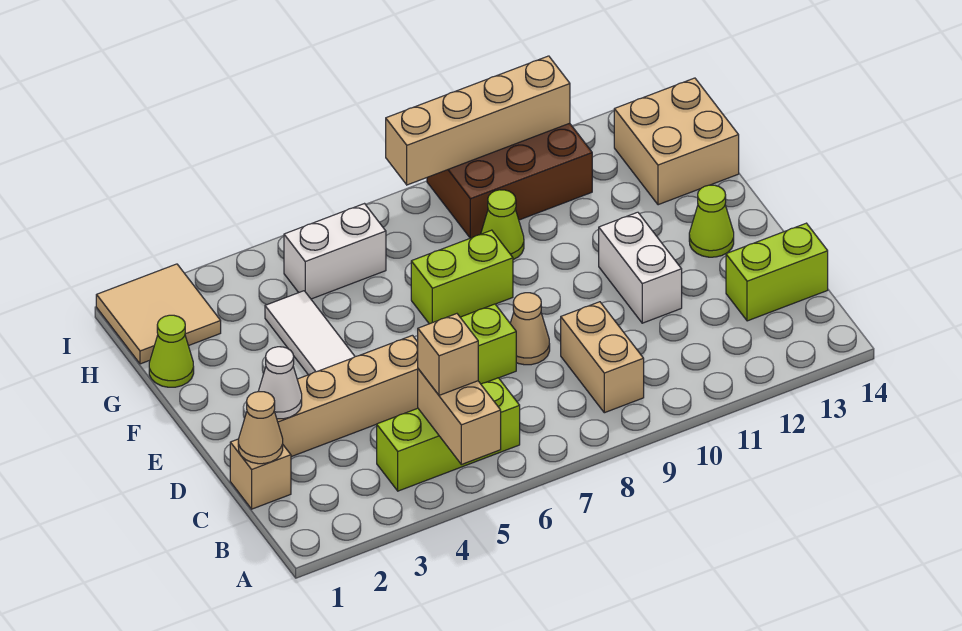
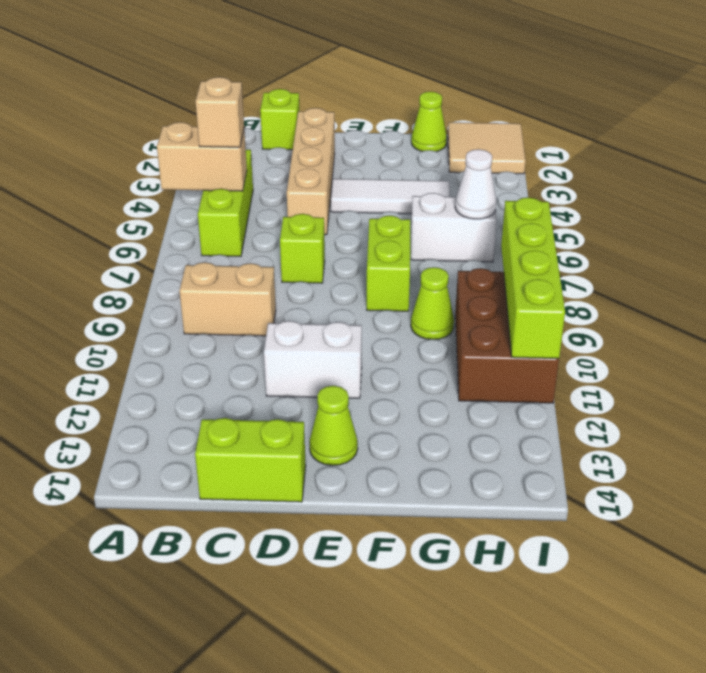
tan 1x1 brick [230,439,291,509] -> lime 1x1 brick [260,89,300,150]
tan 1x1 cone [238,392,283,464] -> none
lime 1x2 brick [726,223,828,321] -> lime 1x2 brick turned to [195,418,306,502]
white 1x1 cone [258,347,302,419] -> white 1x1 cone moved to [455,149,496,219]
tan 1x1 cone [510,293,550,365] -> none
tan 2x2 brick [614,78,739,205] -> none
white 1x2 brick [284,204,386,299] -> white 1x2 brick turned to [411,193,497,262]
tan 1x4 brick [386,56,570,185] -> lime 1x4 brick [501,197,565,359]

